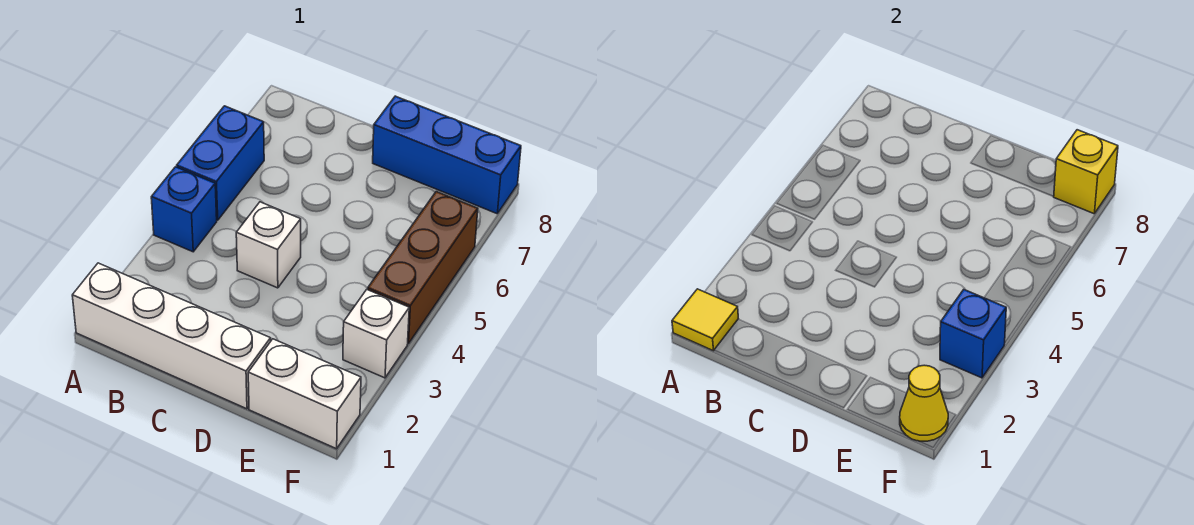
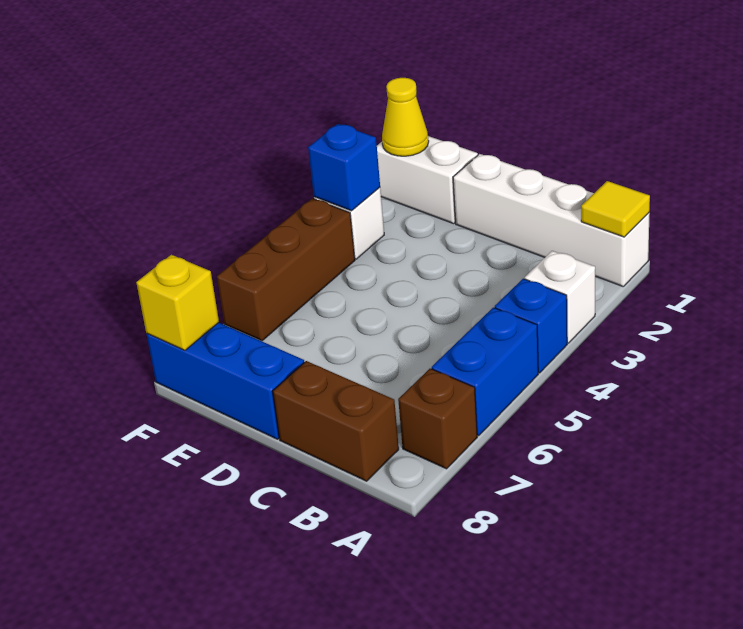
none -> brown 1x1 brick [398,369,477,469]
none -> brown 1x2 brick [273,361,399,481]
white 1x1 brick [236,202,301,288] -> white 1x1 brick moved to [525,251,595,343]

